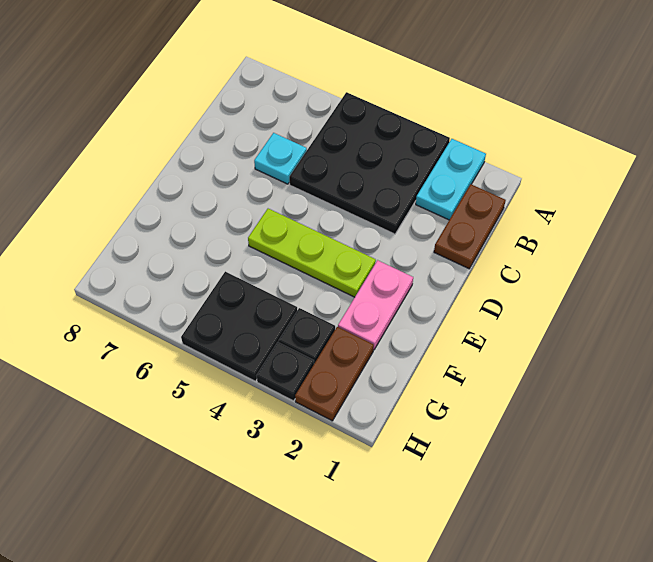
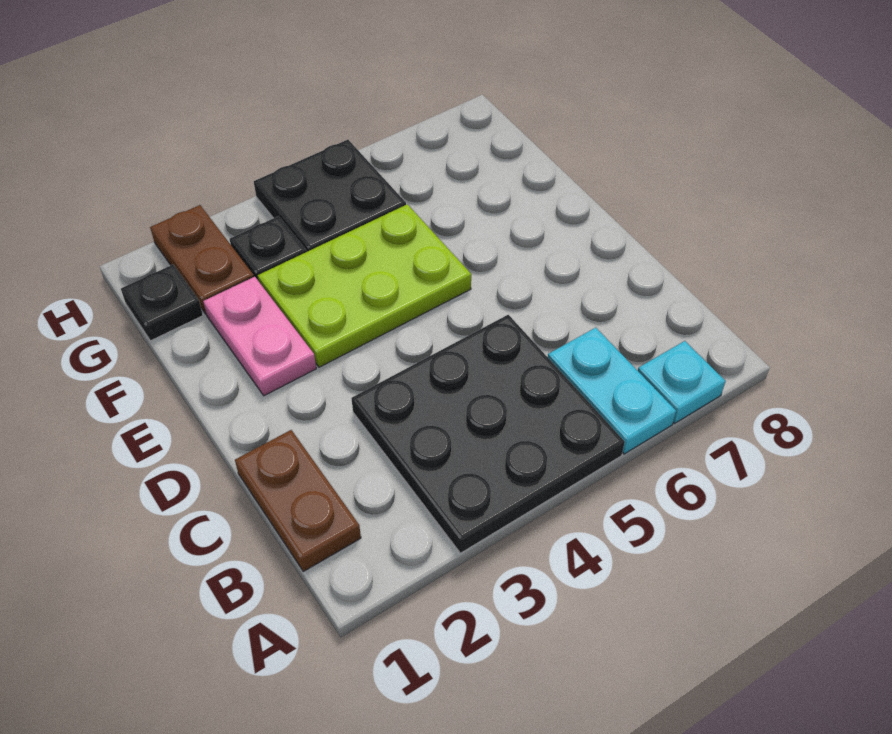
cyan 1x2 plate [416,139,486,220] -> cyan 1x2 plate moved to [548,328,676,454]
cyan 1x1 plate [254,133,307,184] -> cyan 1x1 plate moved to [638,341,726,423]
lime 1x3 plate [248,209,376,297] -> lime 2x3 plate [258,204,471,367]
black 1x1 plate [257,342,314,401] -> black 1x1 plate moved to [121,265,203,341]

